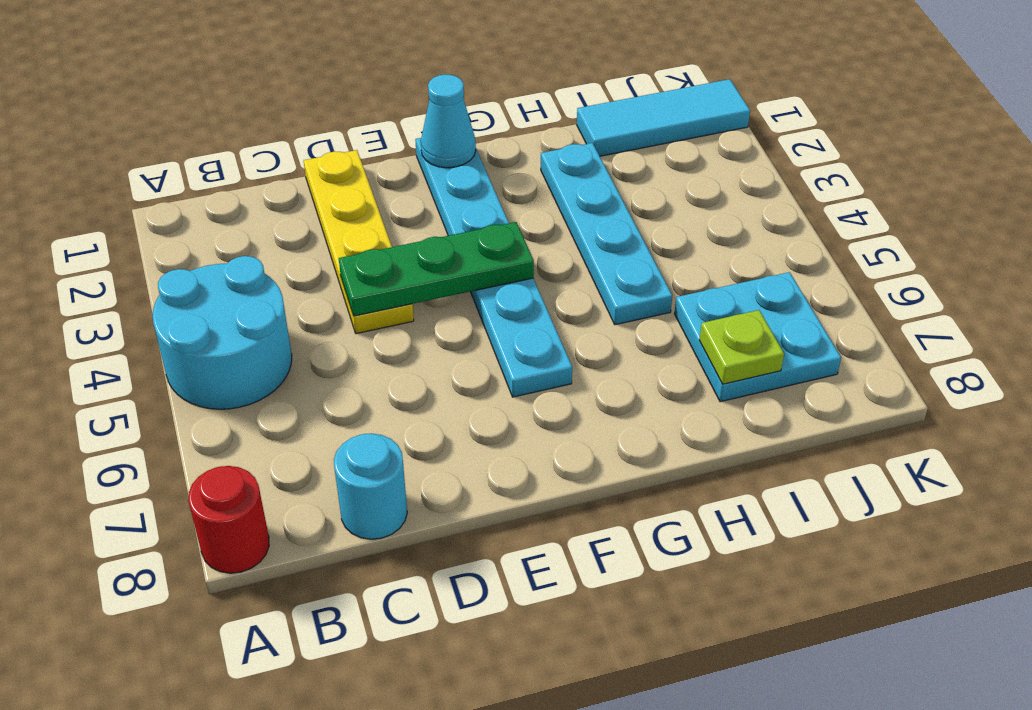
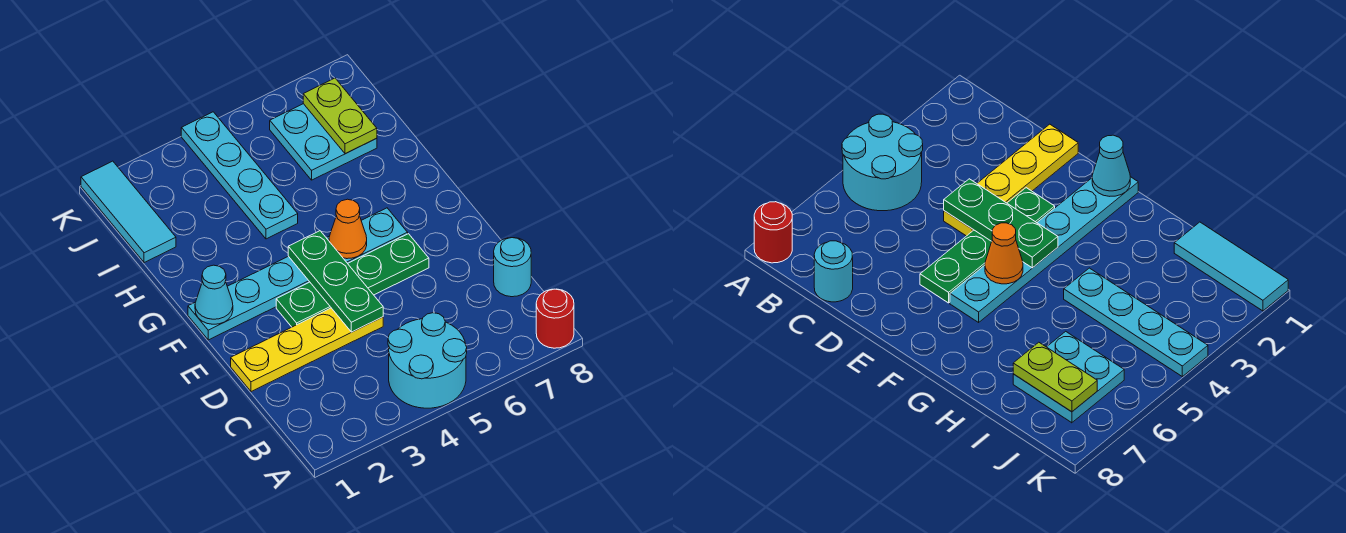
none -> green 1x4 plate [276,234,429,327]
none -> orange 1x1 cone [329,199,367,259]
cyan 1x4 plate [541,143,672,325] -> cyan 1x4 plate turned to [181,112,298,239]
lime 1x1 plate [699,310,784,384] -> lime 1x2 plate [303,78,377,154]

